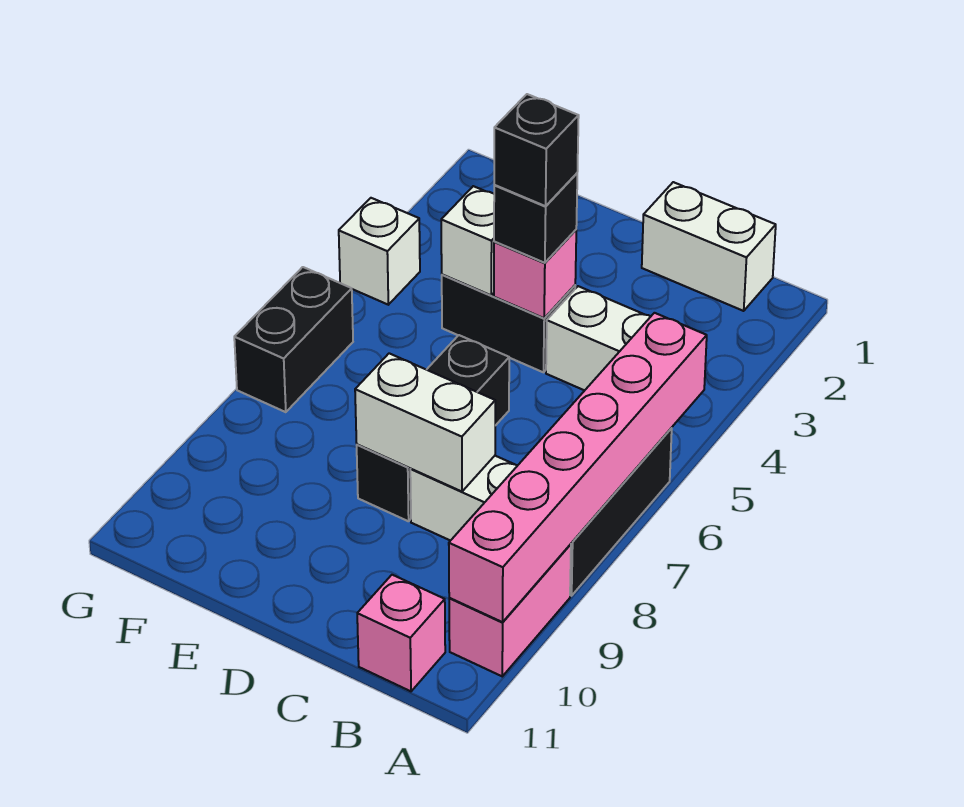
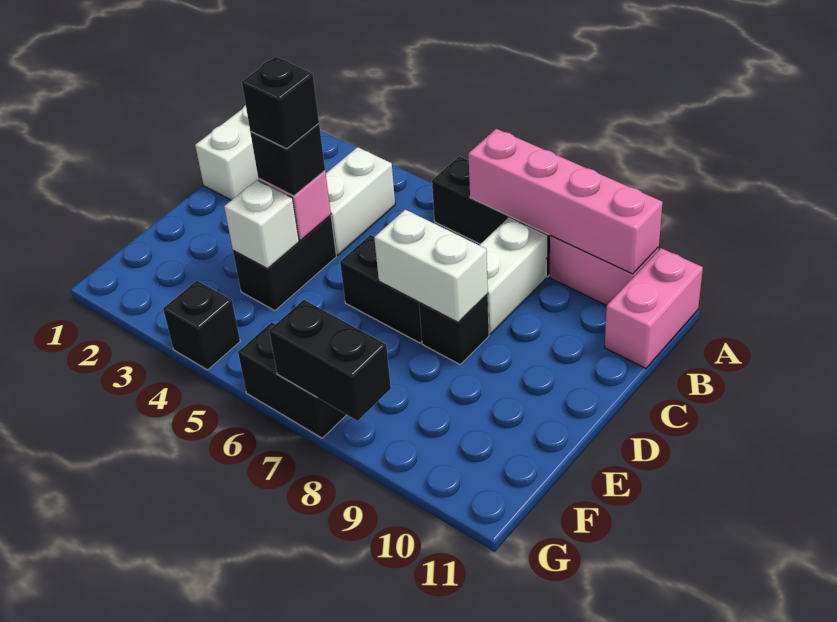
pink 1x6 brick [449,313,707,622] -> pink 1x4 brick [468,129,663,274]
pink 1x1 brick [357,575,445,691] -> pink 1x2 brick [605,248,703,368]
white 1x2 brick [355,353,495,491] -> white 1x2 brick turned to [374,210,488,322]
white 1x1 brick [339,198,420,305] -> black 1x1 brick [163,281,240,370]
none -> black 1x2 brick [269,300,391,421]

